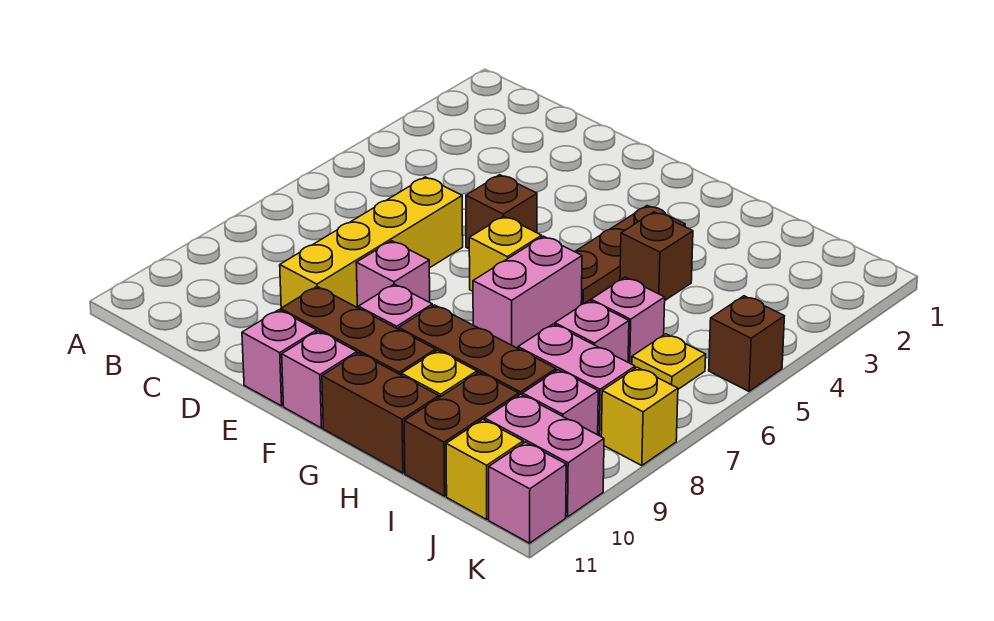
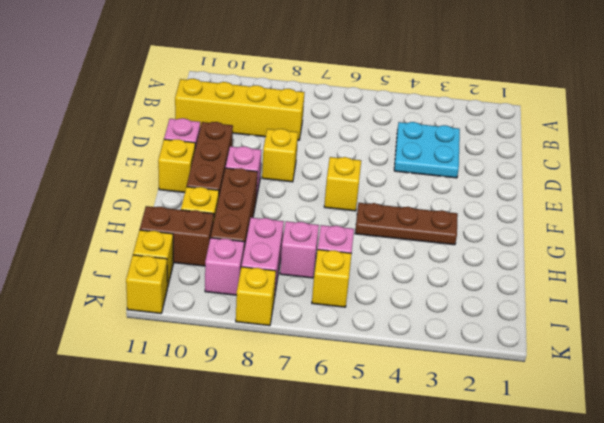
none -> cyan 2x2 plate [394,122,460,178]
yellow 1x4 brick [280,177,463,308] -> yellow 1x4 brick moved to [175,79,305,140]
brown 1x1 brick [466,175,537,249] -> none
pink 1x1 brick [356,241,430,308] -> yellow 1x1 brick [262,129,298,182]
pink 1x1 brick [282,331,357,428] -> yellow 1x1 brick [158,139,195,192]
pink 1x2 brick [473,236,582,348] -> none
brown 1x2 brick [322,353,439,473] -> none
brown 1x1 brick [620,212,693,300] -> none
yellow 1x1 plate [632,334,706,389] -> yellow 1x1 brick [312,250,352,307]
pink 1x2 brick [485,394,604,517] -> none
brown 1x1 brick [709,296,784,391] -> none
pink 1x1 brick [489,442,566,543] -> yellow 1x1 brick [126,255,167,313]

